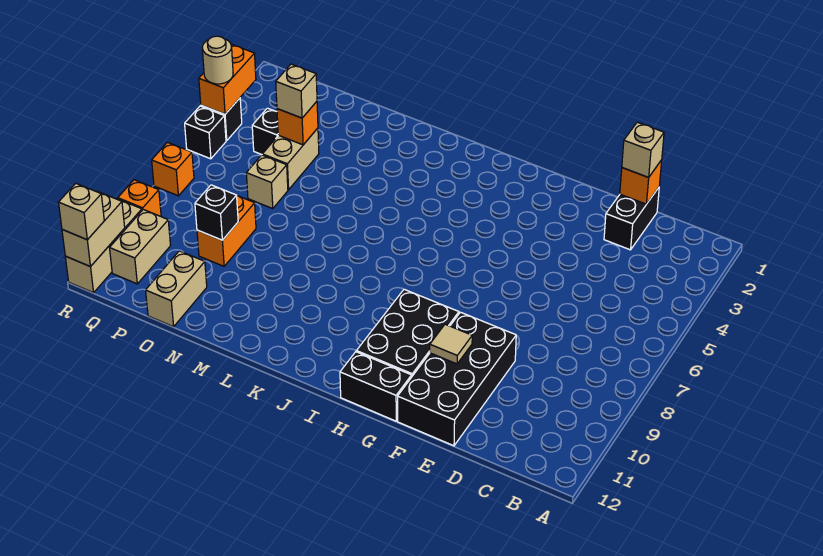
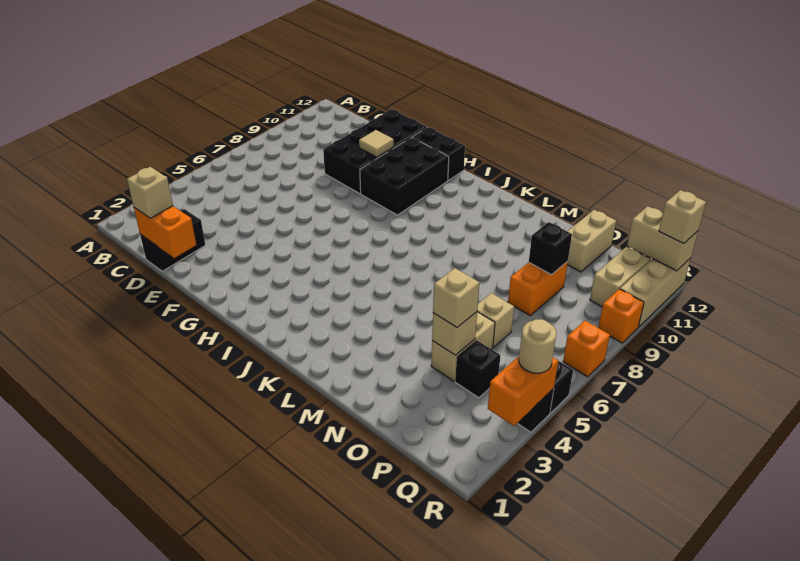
orange 1x1 brick [620,160,662,204] -> orange 1x2 brick [134,206,196,258]
orange 1x1 brick [277,102,318,145] -> tan 1x1 brick [432,312,477,355]
tan 1x2 brick [62,191,125,266] -> tan 1x2 brick turned to [627,206,698,271]

